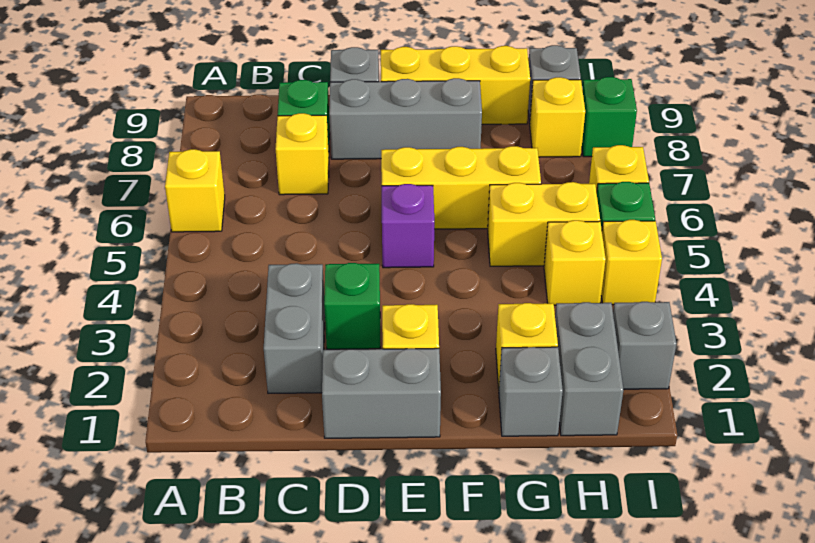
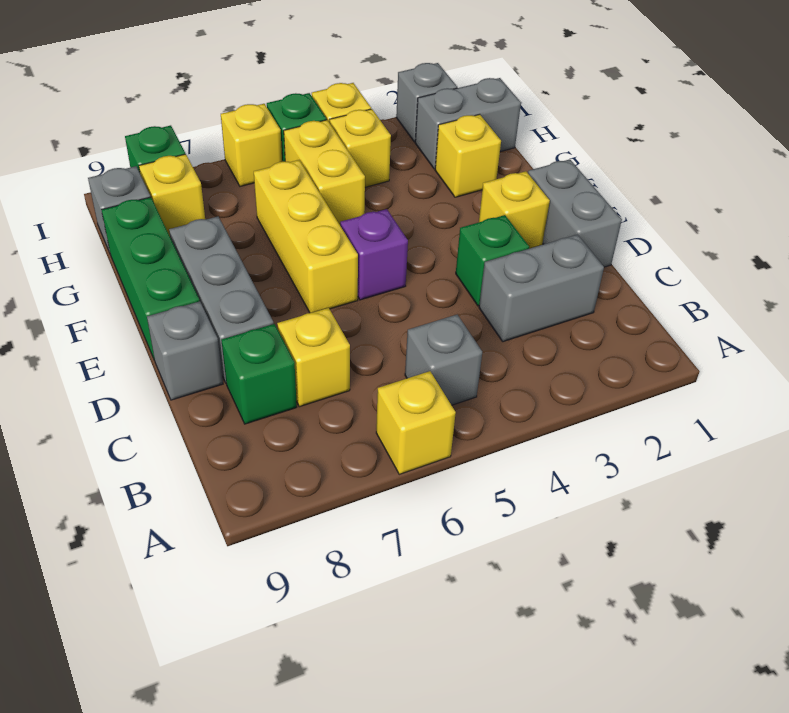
yellow 1x3 brick [381,46,530,124] -> green 1x3 brick [102,197,199,360]
grey 1x1 brick [499,347,563,436] -> grey 1x1 brick moved to [405,314,482,405]

